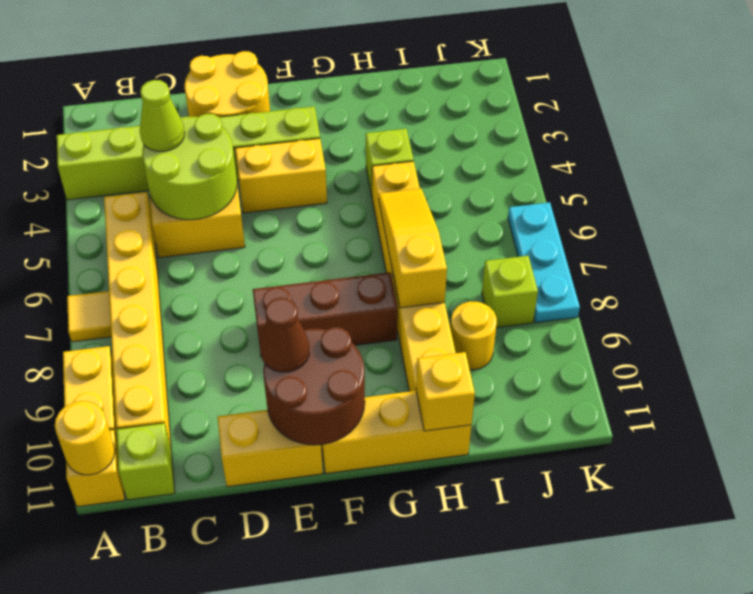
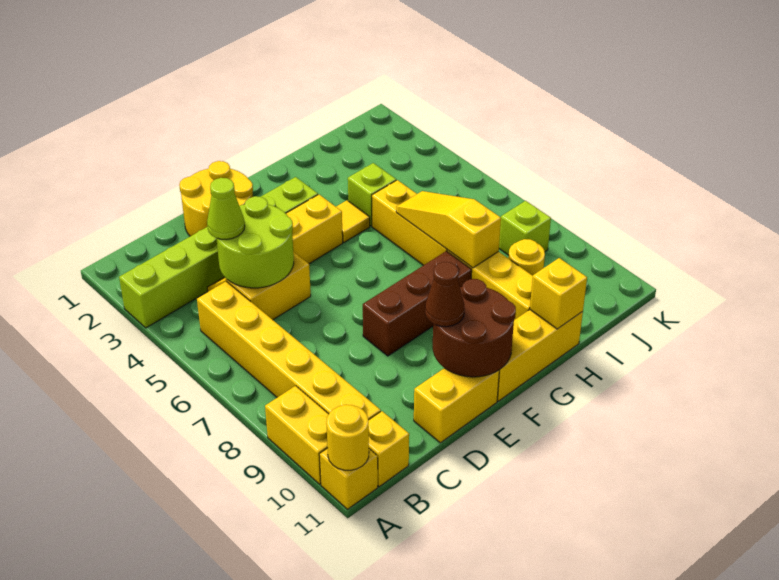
yellow 1x1 tile [67,291,111,342] -> yellow 1x1 tile moved to [336,200,370,242]
lime 1x1 brick [116,423,175,500] -> yellow 1x1 brick [368,411,409,486]
cyan 1x3 plate [508,202,580,323] -> none

